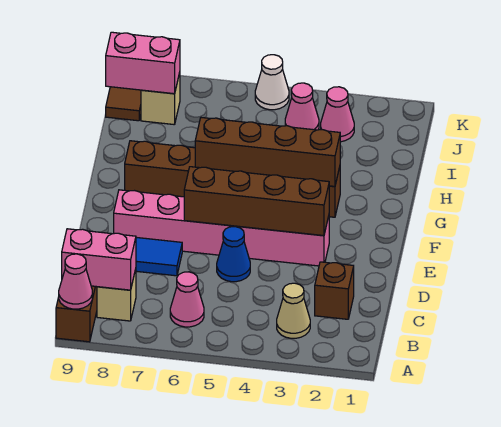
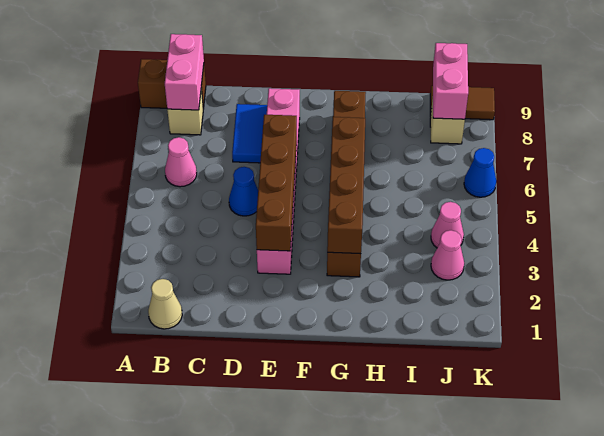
pink 1x1 cone [59,254,92,309] -> none
tan 1x1 cone [277,283,310,338] -> tan 1x1 cone moved to [148,279,182,329]
brown 1x1 brick [315,262,354,319] -> none
white 1x1 cone [255,55,289,110] -> none
none -> blue 1x1 cone [464,148,496,197]

